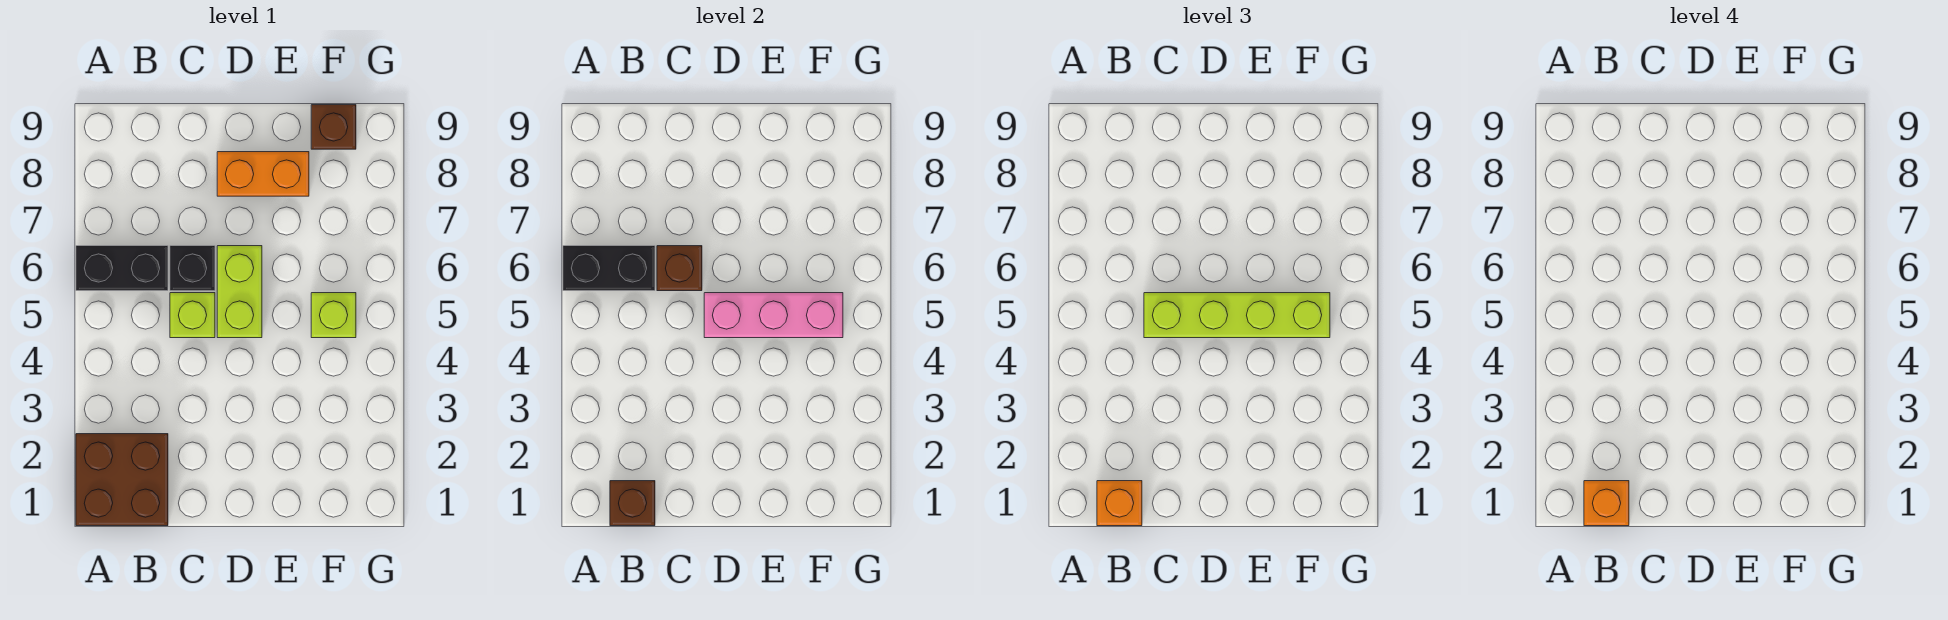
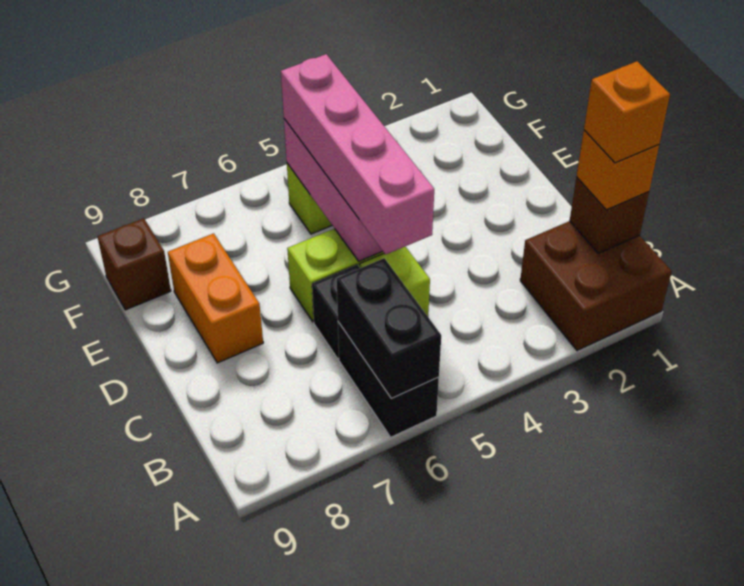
lime 1x4 brick [1144,293,1330,338] -> pink 1x4 brick [281,54,434,255]
brown 1x1 brick [657,246,702,291] -> none

